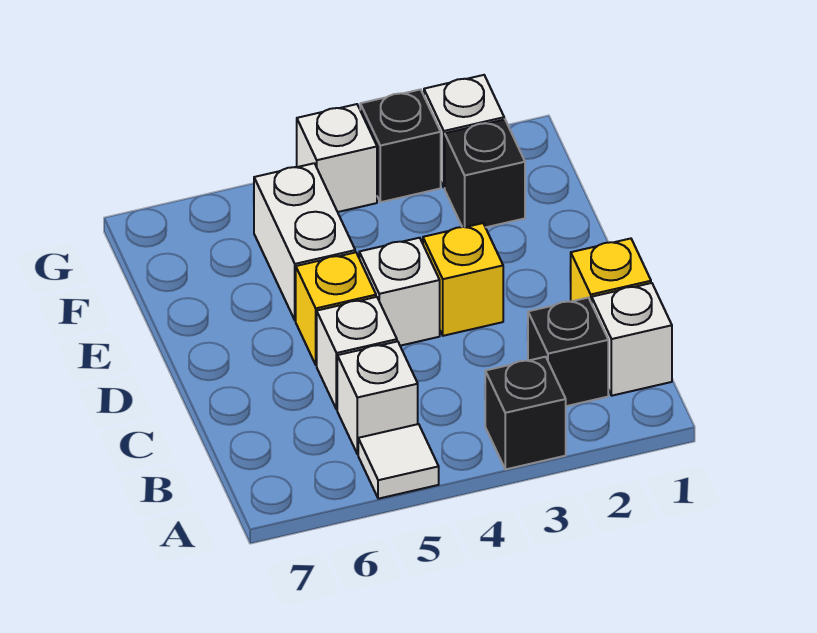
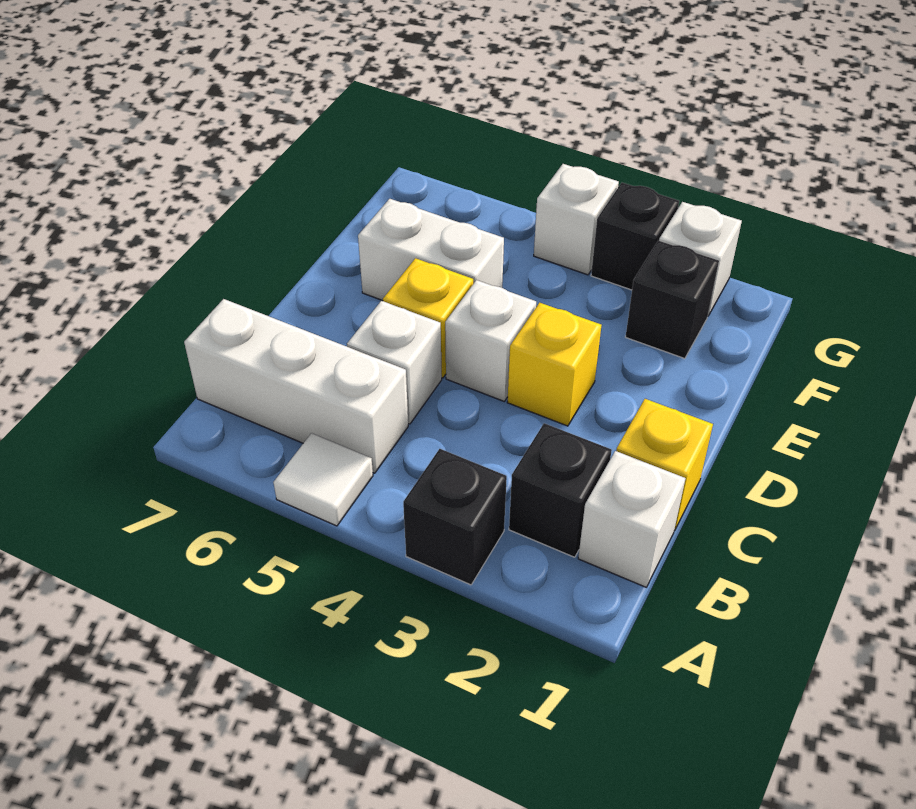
white 1x1 brick [337,341,418,454] -> white 1x3 brick [184,299,408,473]
white 1x2 brick [254,163,355,320] -> white 1x2 brick turned to [358,199,504,301]

